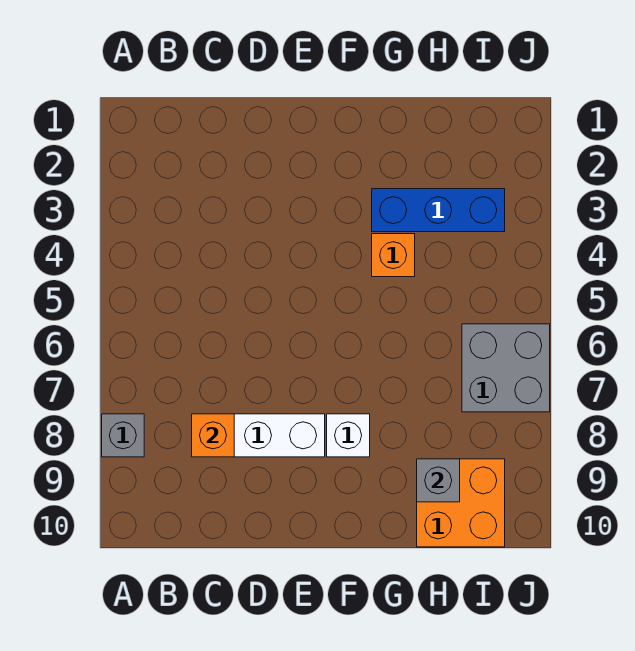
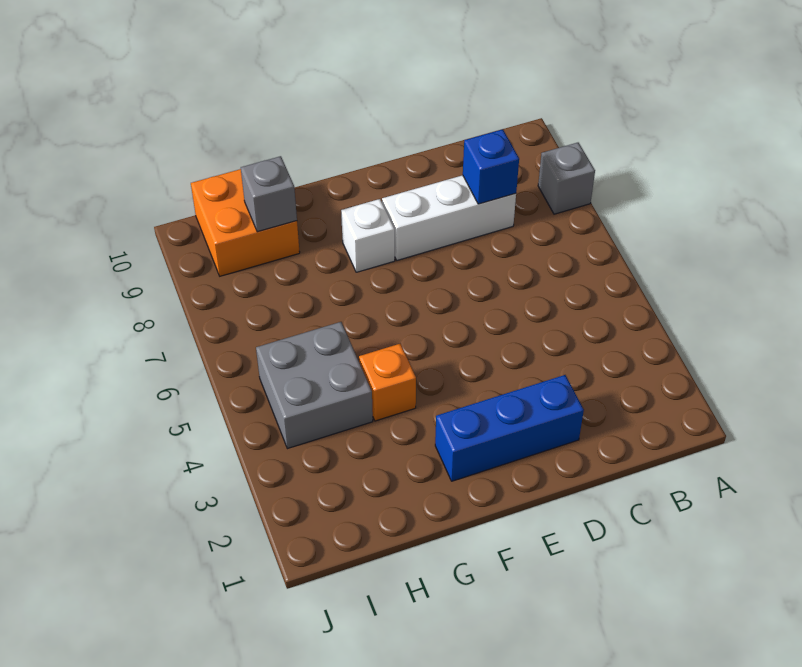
orange 1x1 brick [192,414,234,457] -> blue 1x1 brick [463,129,519,204]
blue 1x3 brick [372,189,505,232] -> blue 1x3 brick moved to [435,375,584,481]
grey 2x2 brick [462,324,550,412] -> grey 2x2 brick moved to [256,322,373,449]

